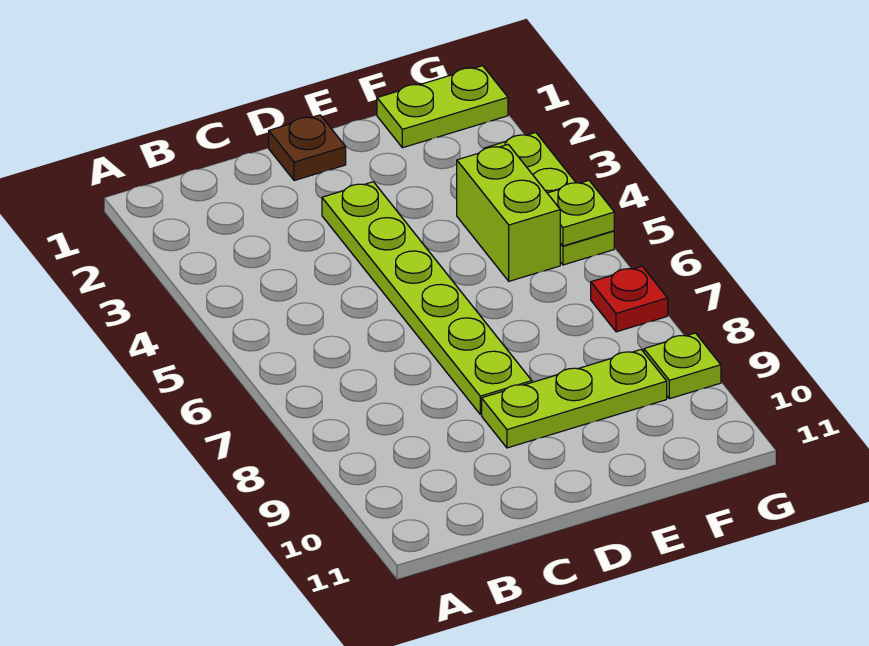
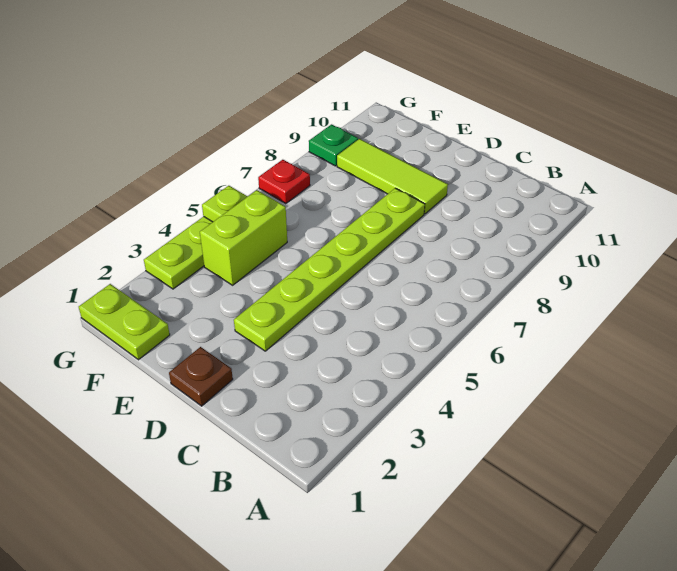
lime 1x3 plate [482,350,667,448] -> lime 1x3 tile [337,139,448,214]
lime 1x1 plate [644,333,721,399] -> green 1x1 plate [309,124,358,166]

